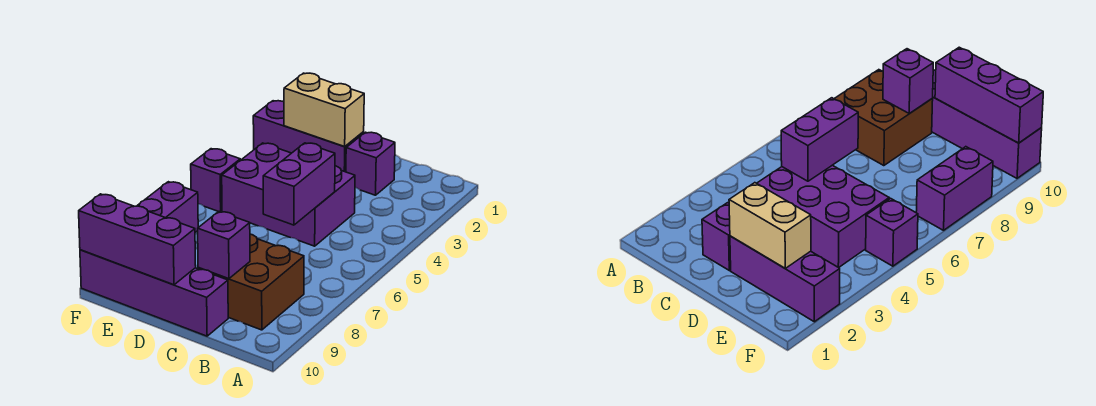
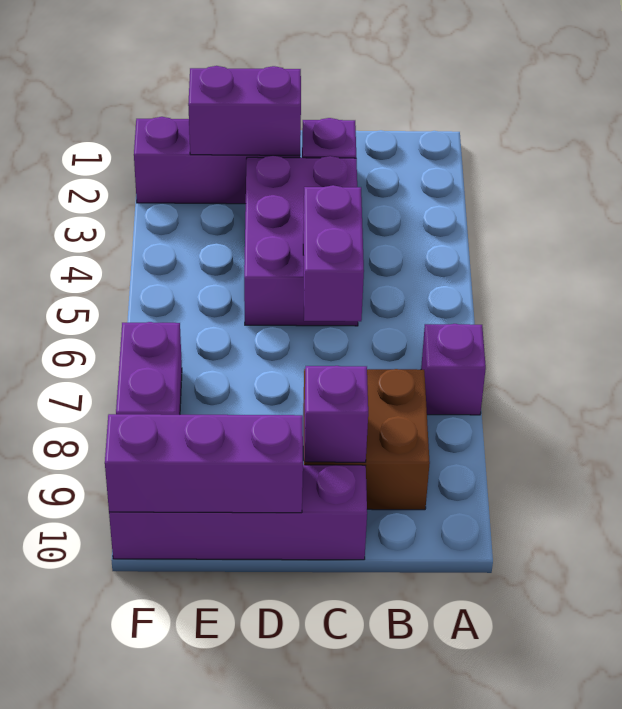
purple 2x3 brick [222,143,355,246] -> purple 2x3 brick turned to [244,156,358,326]
tan 1x2 brick [284,73,364,146] -> purple 1x2 brick [188,66,301,155]
purple 1x1 brick [191,149,240,212] -> purple 1x1 brick moved to [421,324,486,415]

